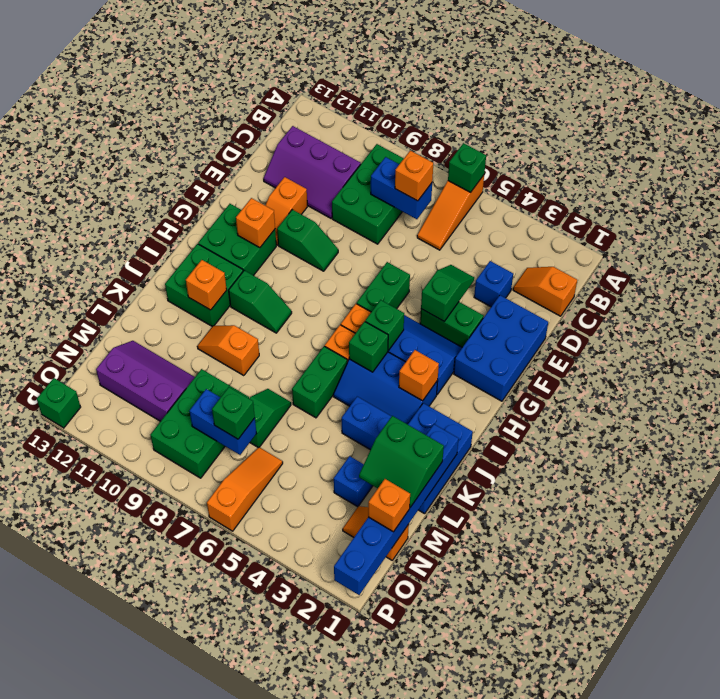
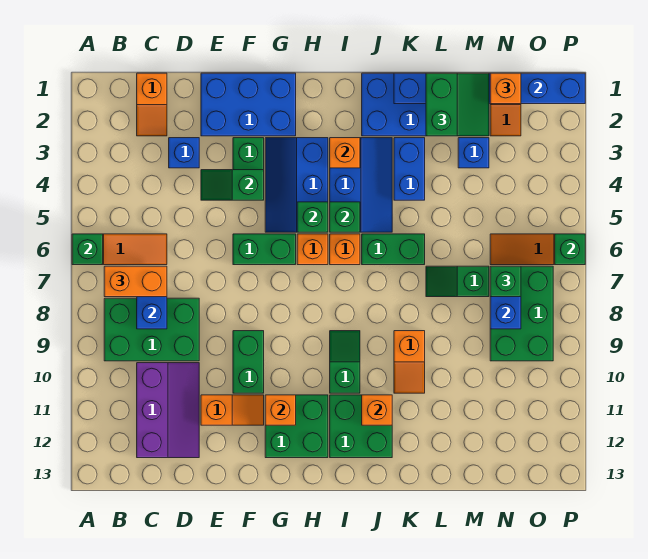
orange 1x1 brick [395,151,433,201] -> orange 1x2 brick [104,266,167,297]
green 1x2 slope [277,210,338,271] -> green 1x2 brick [233,331,264,393]
green 2x3 brick [150,369,249,478] -> green 2x3 brick turned to [490,266,553,361]
purple 2x3 slope [96,341,195,421] -> none
green 1x1 brick [37,378,81,428] -> green 1x1 brick moved to [555,234,585,265]

